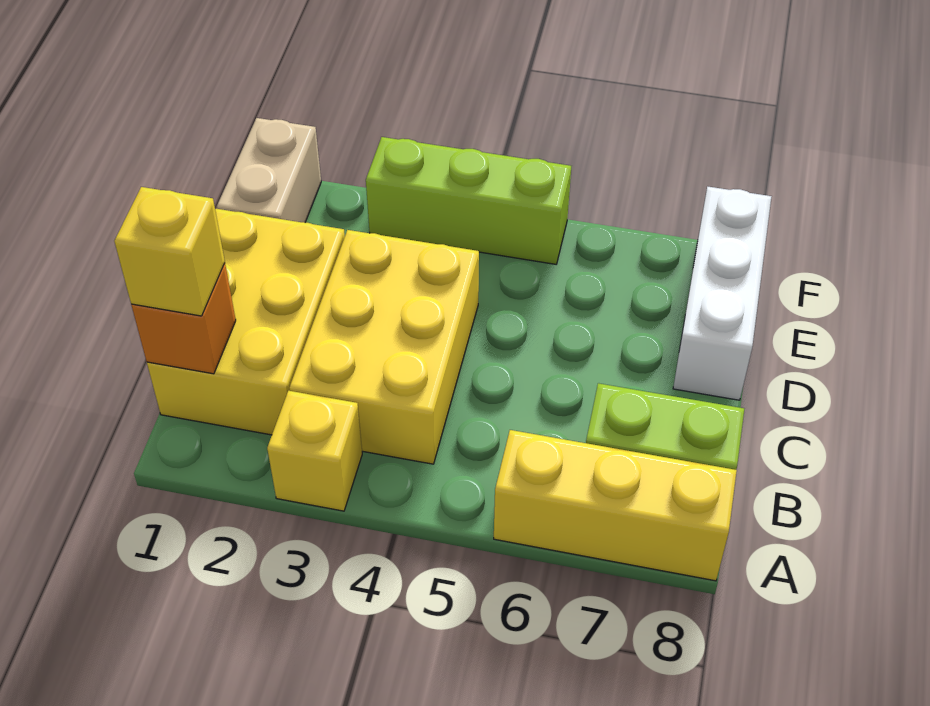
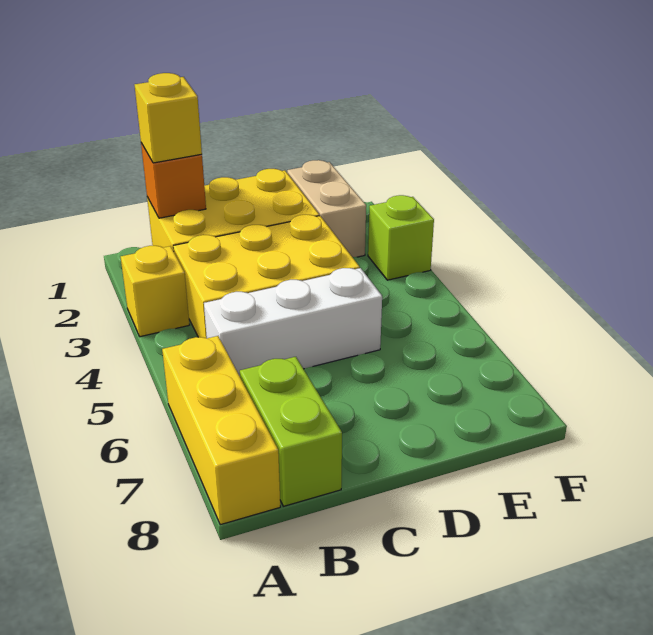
white 1x3 brick [673,187,772,400] -> white 1x3 brick moved to [204,268,382,376]
tan 1x2 brick [217,118,321,223] -> tan 1x2 brick turned to [287,160,366,257]
lime 1x3 brick [366,137,571,264] -> lime 1x1 brick [368,195,434,280]

